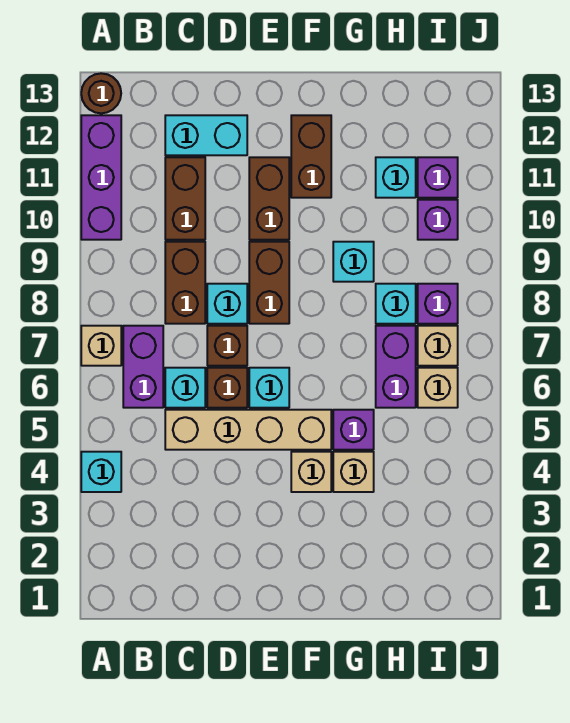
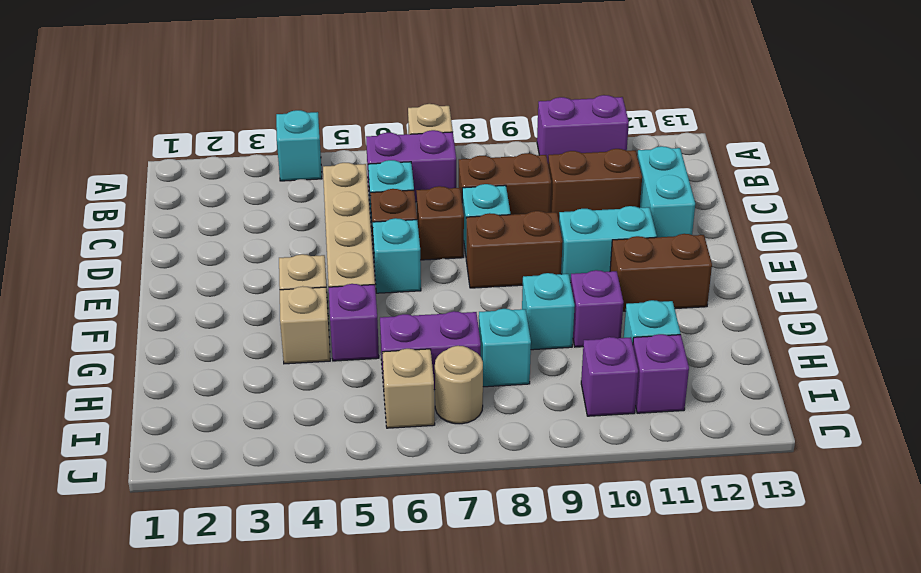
purple 1x3 brick [81,115,121,240] -> purple 1x2 brick [537,95,629,161]
brown 1x1 round brick [81,73,121,113] -> none
brown 1x2 brick [249,157,289,240] -> cyan 1x2 brick [559,206,657,282]
tan 1x1 brick [418,326,458,366] -> tan 1x1 round brick [435,346,483,424]
purple 1x1 brick [418,284,458,324] -> purple 1x1 brick moved to [570,270,624,347]

